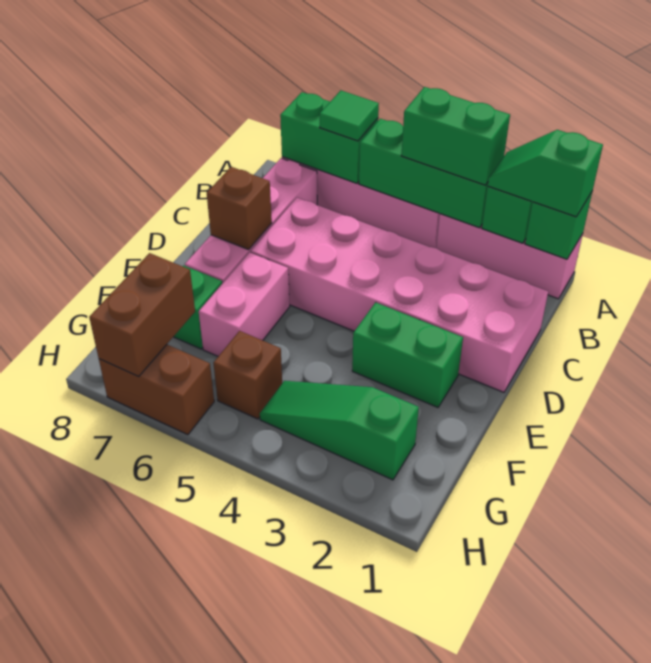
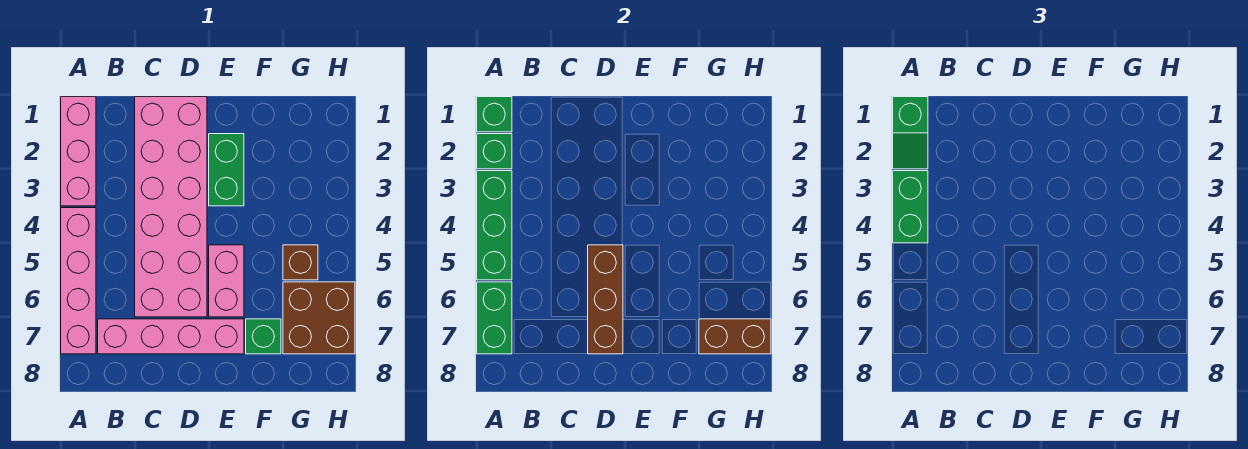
green 1x1 tile [320,90,379,141] -> none
brown 1x1 brick [207,167,272,250] -> brown 1x3 brick [588,245,623,354]
pink 1x2 brick [199,252,290,356] -> pink 1x2 brick turned to [209,245,244,317]
green 1x3 slope [260,381,419,480] -> none
brown 1x2 brick [99,345,214,435] -> brown 2x2 brick [283,282,355,354]

